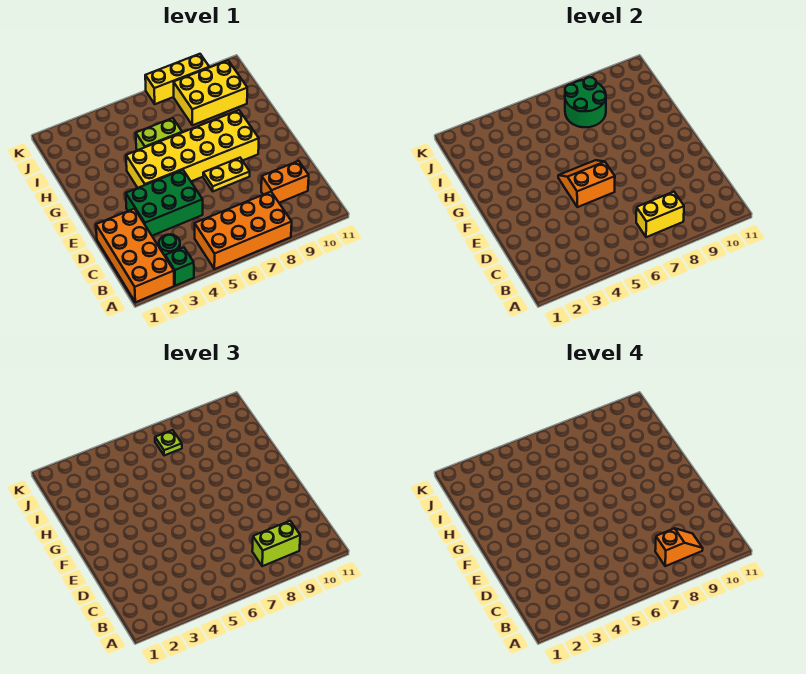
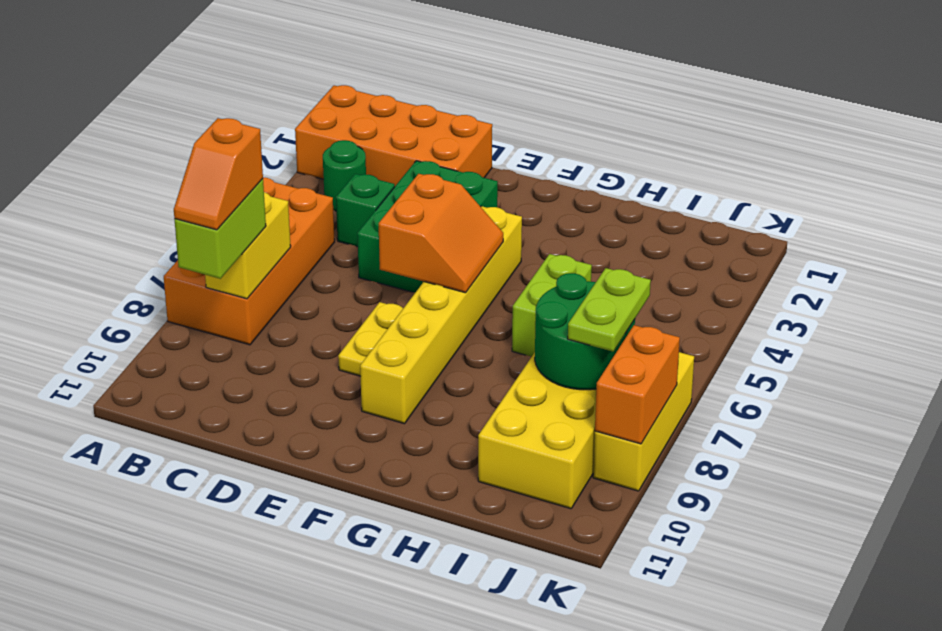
green 1x1 brick [165,247,194,286] -> green 1x1 brick moved to [336,174,395,247]
orange 1x2 brick [261,161,309,203] -> orange 1x2 brick moved to [595,325,680,444]
yellow 2x6 brick [126,110,259,188] -> yellow 1x6 brick [360,206,522,424]
lime 1x1 plate [155,430,182,456] -> lime 1x2 plate [568,268,651,352]

